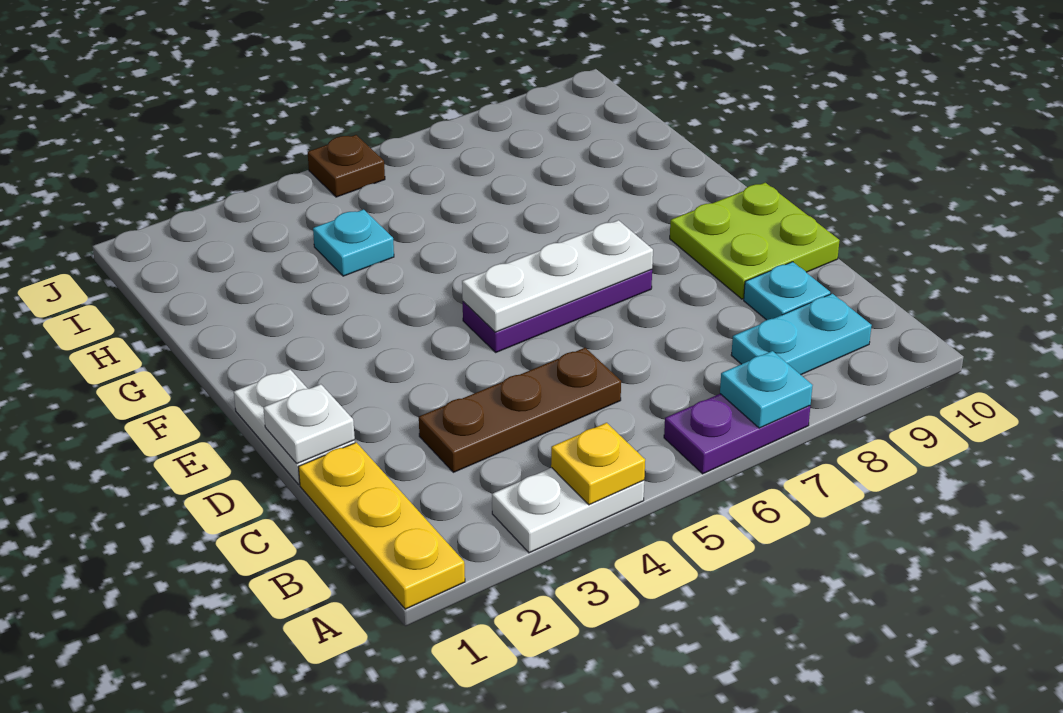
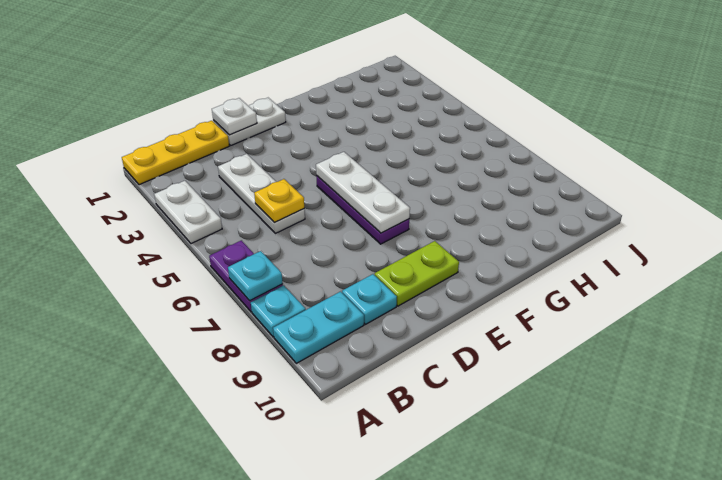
yellow 1x1 plate [551,423,645,505] -> yellow 1x1 plate moved to [254,179,304,223]
cyan 1x2 plate [731,294,872,375] -> cyan 1x2 plate turned to [273,292,364,363]
brown 1x3 plate [419,348,621,472] -> white 1x3 plate [218,154,305,233]
lime 2x2 plate [670,183,840,299] -> lime 1x2 plate [375,241,459,306]
cyan 1x1 plate [313,209,394,276] -> cyan 1x1 plate moved to [251,285,306,337]
brown 1x1 plate [308,135,385,197] -> none

